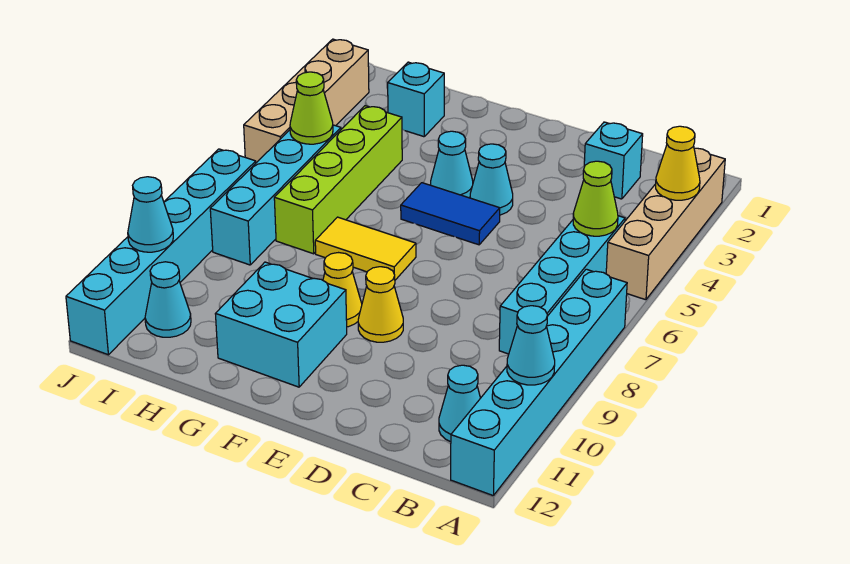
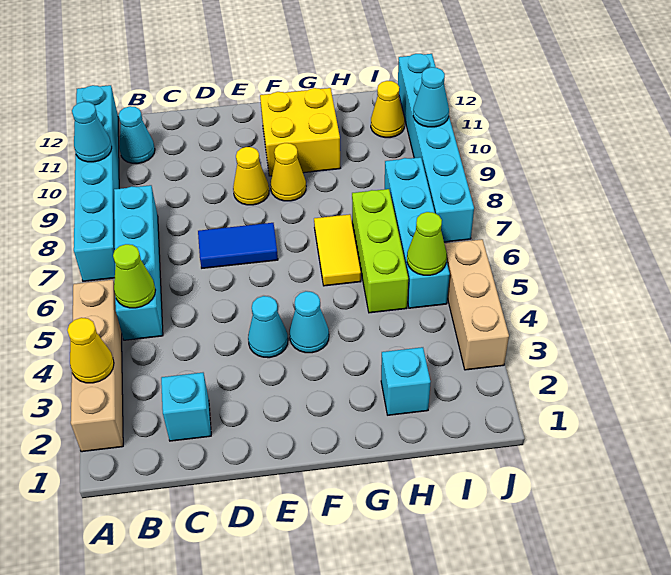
blue 1x2 tile [401,183,500,245] -> blue 1x2 tile moved to [198,223,278,268]
yellow 1x2 tile [315,217,416,280] -> yellow 1x2 tile turned to [314,214,361,286]
cyan 2x2 brick [216,262,347,387] -> yellow 2x2 brick [260,88,341,176]
lime 1x4 brick [274,106,402,254] -> lime 1x3 brick [352,189,408,313]
cyan 1x1 cone [145,262,191,337] -> yellow 1x1 cone [371,81,405,138]
tan 1x4 brick [244,39,369,163] -> tan 1x3 brick [444,239,509,370]

